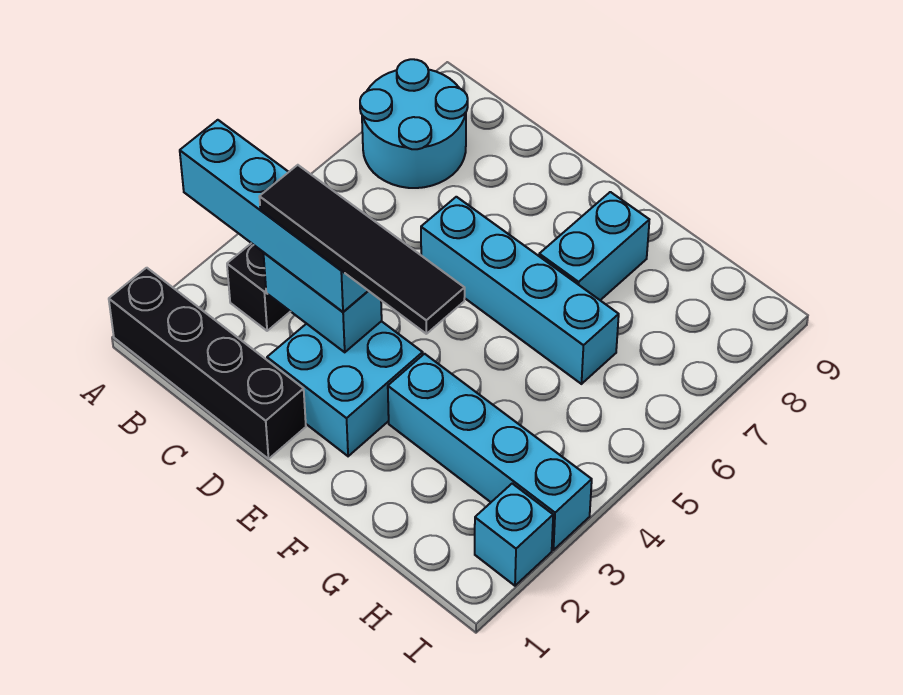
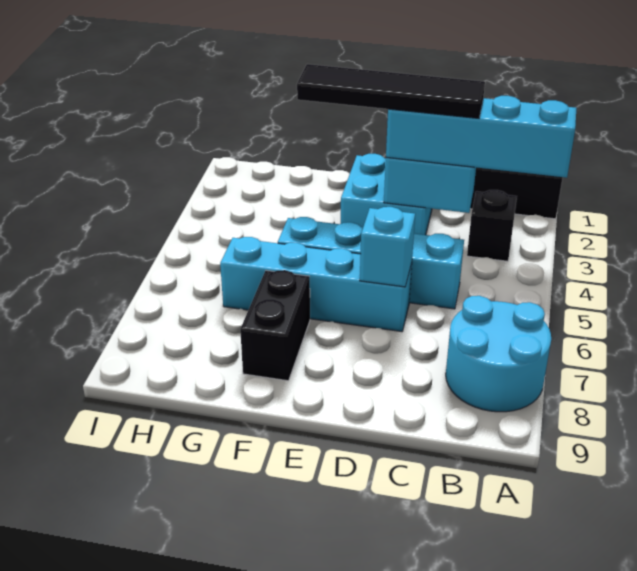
cyan 1x4 brick [388,354,592,550] -> cyan 1x4 brick moved to [278,217,464,309]
cyan 1x2 brick [539,192,649,300] -> black 1x2 brick [240,270,310,381]
cyan 1x1 brick [475,484,553,586] -> cyan 1x1 brick moved to [360,207,415,287]

